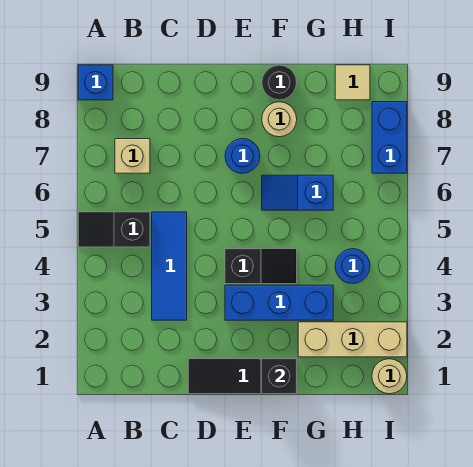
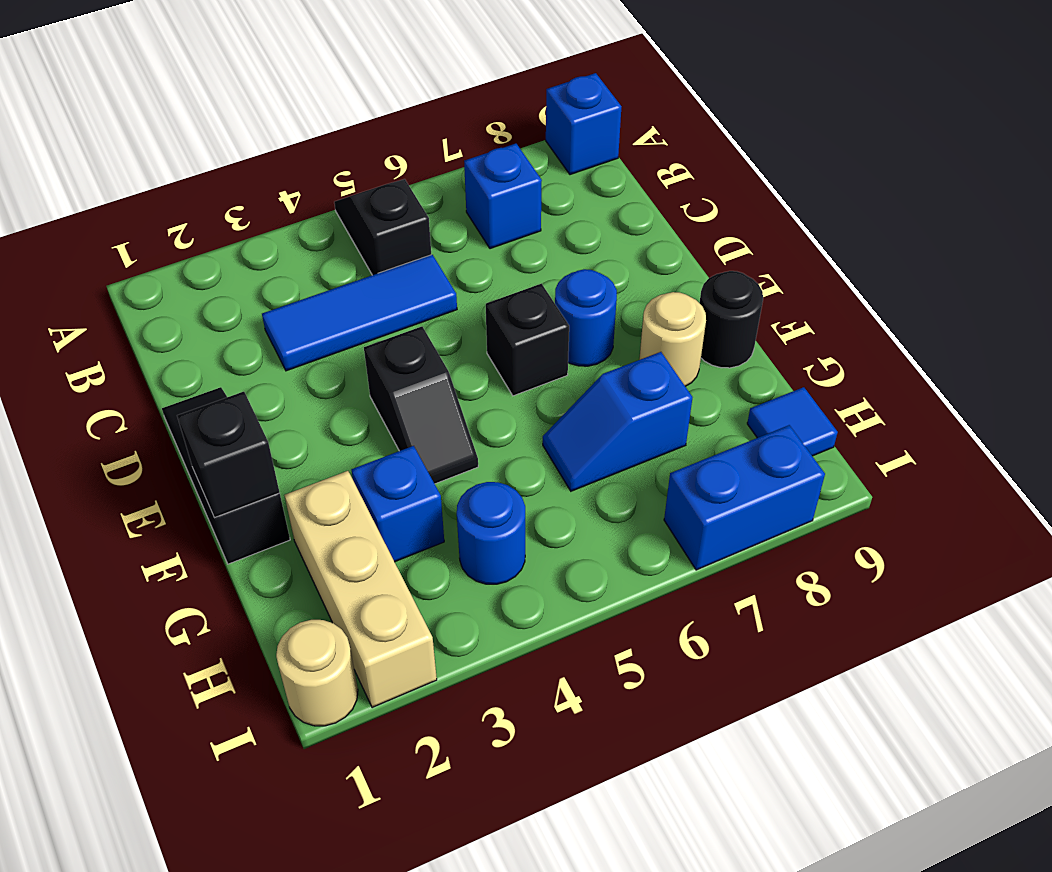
tan 1x1 brick [115,139,150,173] -> blue 1x1 brick [464,144,542,249]
blue 1x3 brick [225,285,333,320] -> blue 1x1 brick [351,446,444,562]
none -> black 1x1 brick [486,284,569,396]
blue 1x2 slope [262,175,333,210] -> blue 1x2 slope turned to [543,352,693,491]
tan 1x1 tile [335,65,370,100] -> blue 1x1 tile [747,387,838,456]

